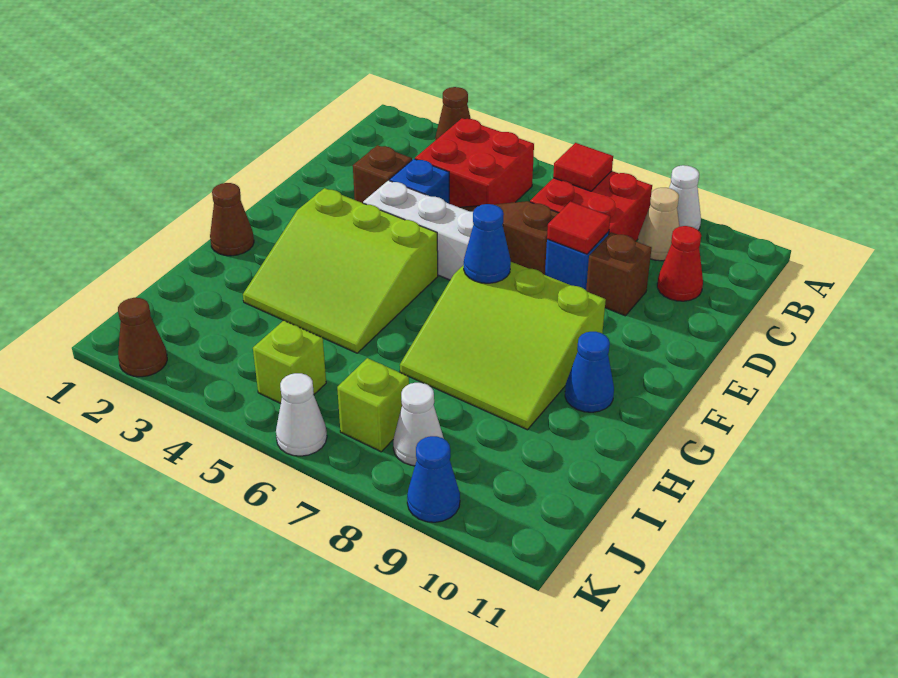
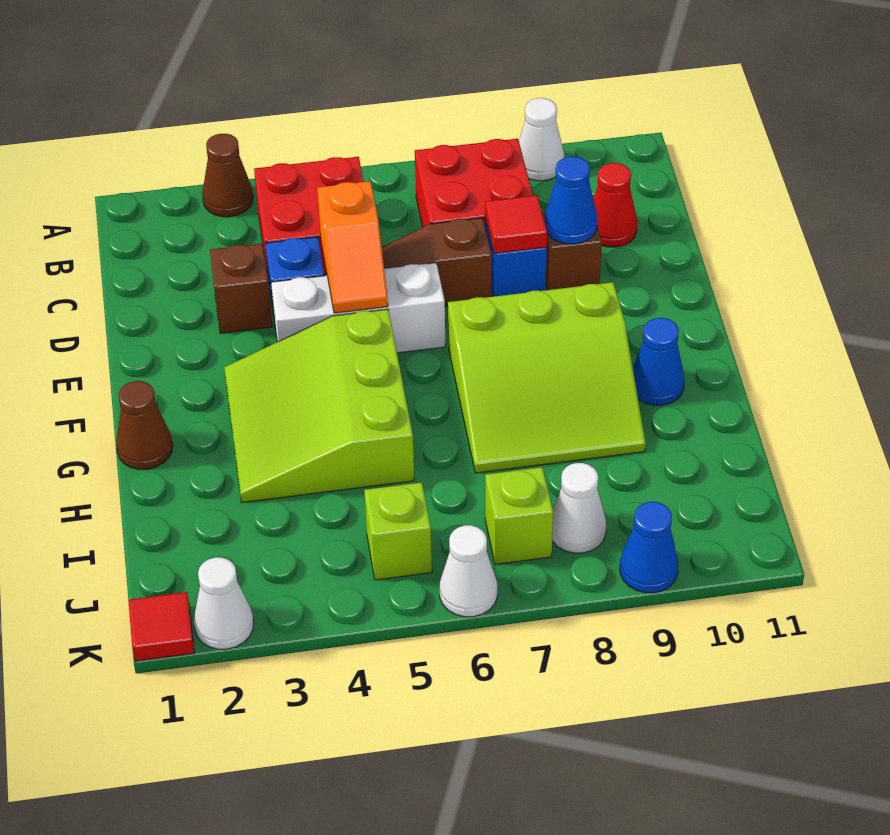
red 1x1 tile [553,143,613,191] -> red 1x1 tile moved to [128,592,194,661]
tan 1x1 cone [638,188,679,261] -> none
none -> orange 1x2 slope [317,181,388,313]
lime 3x3 slope [243,188,438,353] -> lime 3x3 slope turned to [224,309,414,503]
blue 1x1 cone [464,204,511,283] -> blue 1x1 cone moved to [545,157,597,244]
brown 1x1 cone [118,298,167,377] -> white 1x1 cone [194,557,254,649]

